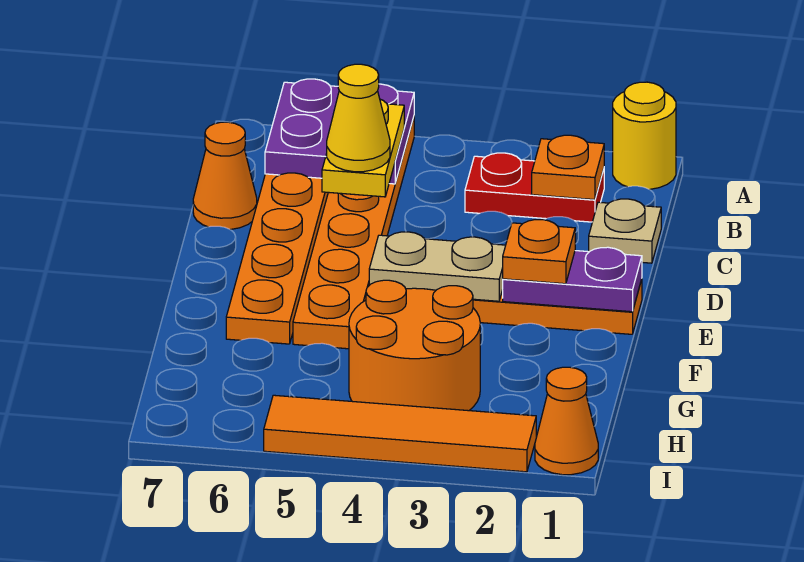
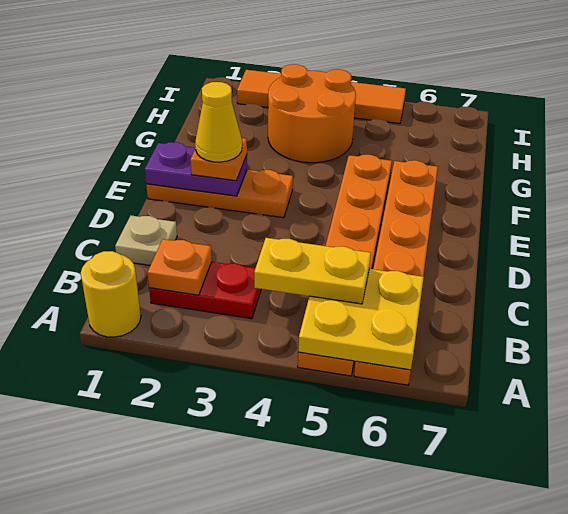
purple 2x2 plate [265,79,414,184] -> yellow 2x2 plate [298,269,424,370]
yellow 1x2 plate [322,99,404,197] -> yellow 1x2 plate turned to [254,238,371,304]
yellow 1x1 cone [327,64,390,172] -> yellow 1x1 cone moved to [195,82,242,162]
orange 1x1 cone [193,122,257,229] -> none
tan 1x2 plate [369,232,506,301] -> none
orange 1x1 cone [535,367,598,475] -> none

